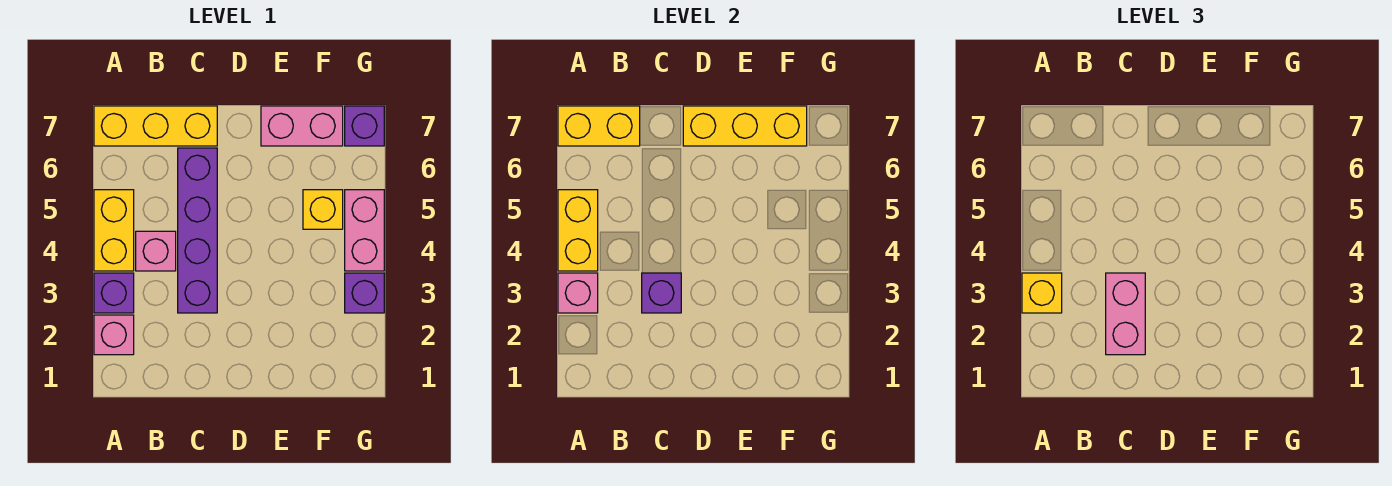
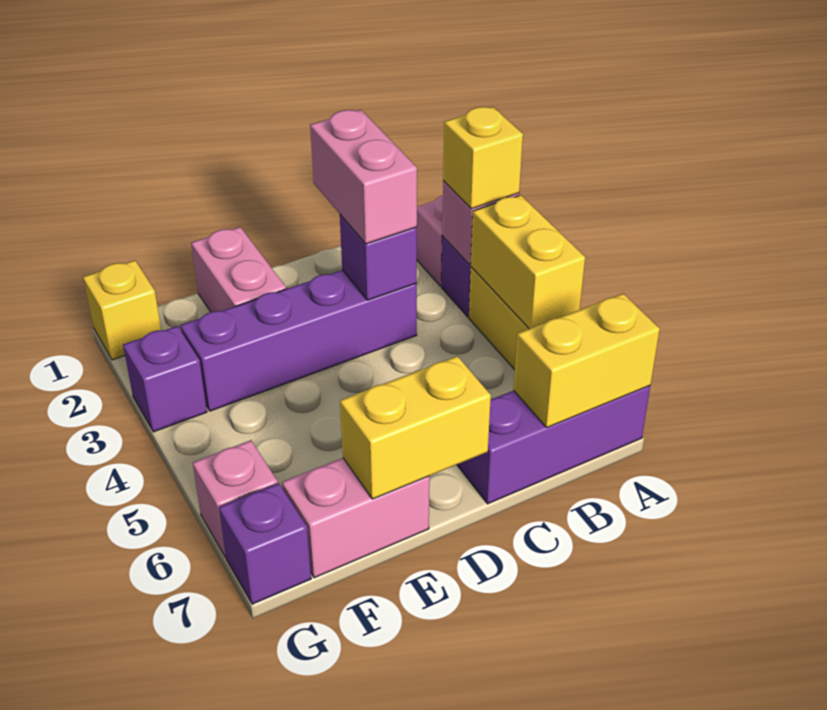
yellow 1x3 brick [94,106,217,146] -> purple 1x3 brick [457,386,650,504]
pink 1x1 brick [136,231,176,271] -> pink 1x1 brick moved to [193,440,278,557]
purple 1x4 brick [178,148,217,313] -> purple 1x4 brick turned to [180,270,417,411]
yellow 1x3 brick [683,106,807,146] -> yellow 1x2 brick [340,356,491,499]
yellow 1x1 brick [303,190,343,229] -> yellow 1x1 brick moved to [83,260,161,360]
pink 1x2 brick [345,190,384,271] -> pink 1x2 brick moved to [191,227,286,312]

